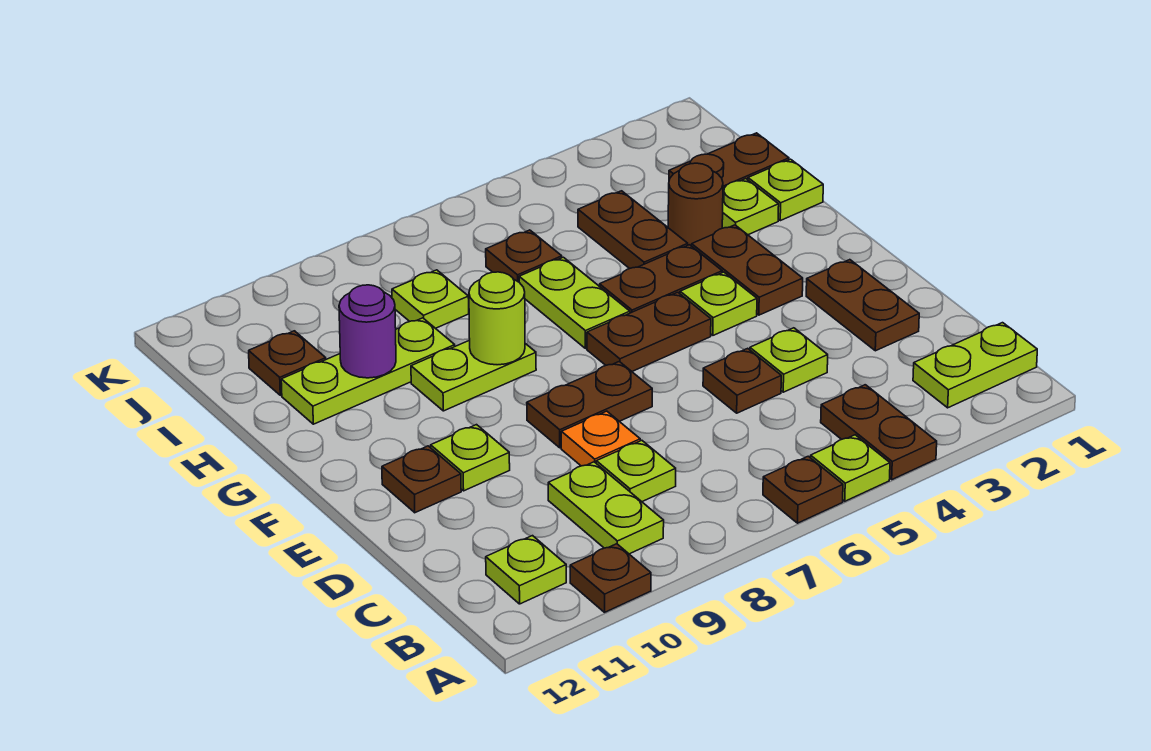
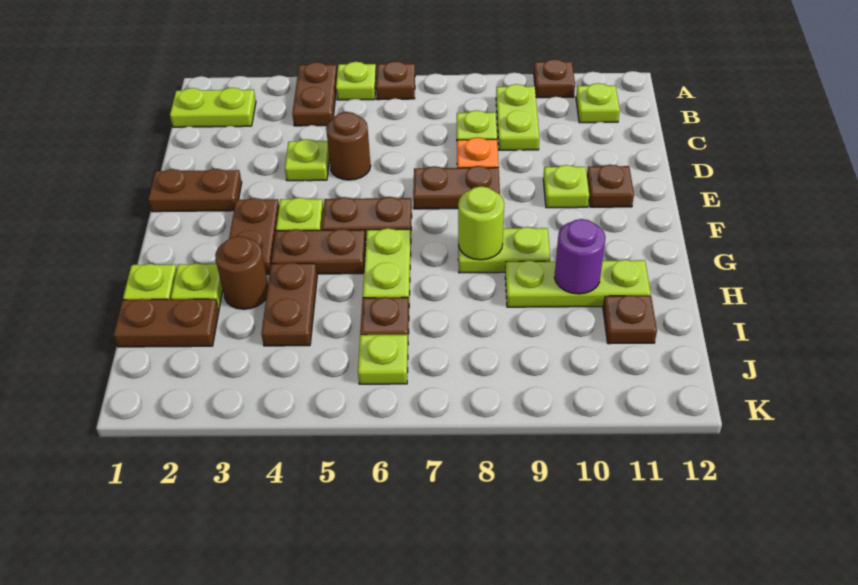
brown 1x2 plate [806,260,919,351] -> brown 1x2 plate turned to [148,169,242,212]
brown 1x1 plate [703,348,781,413] -> brown 1x1 round brick [326,112,371,180]
lime 1x1 plate [392,270,469,328] -> lime 1x1 plate moved to [358,335,408,384]

